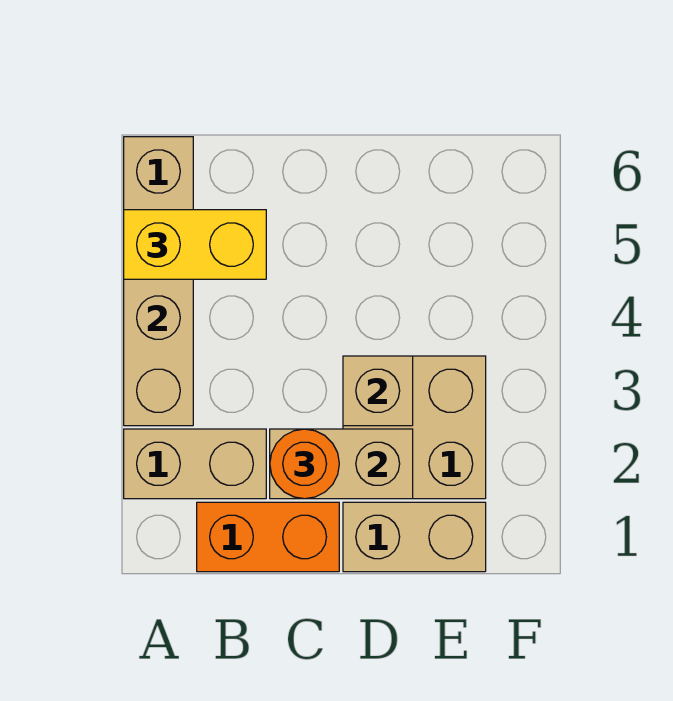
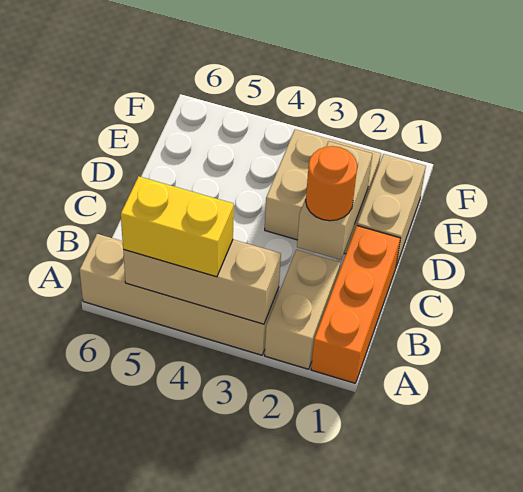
yellow 1x2 brick [124,210,266,279] -> yellow 1x2 brick turned to [121,176,234,277]
orange 1x2 brick [197,502,339,572] -> orange 1x3 brick [311,226,401,383]
tan 1x1 brick [343,356,413,426] -> none

